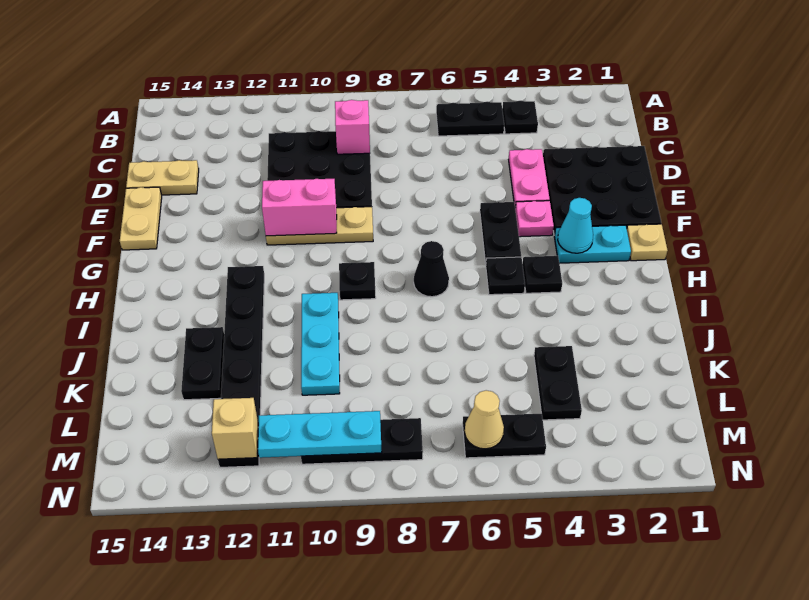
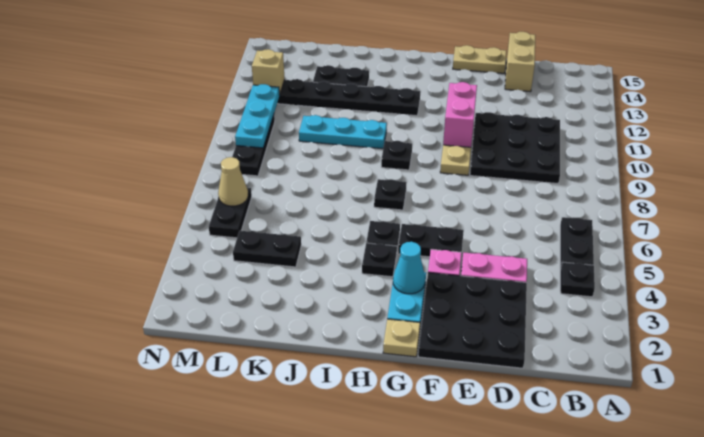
pink 1x1 brick [335,100,370,154] -> none
tan 1x2 plate [126,160,199,195] -> tan 1x2 brick [505,32,535,92]
black 1x1 cone [414,241,449,297] -> black 1x1 plate [374,179,407,210]

